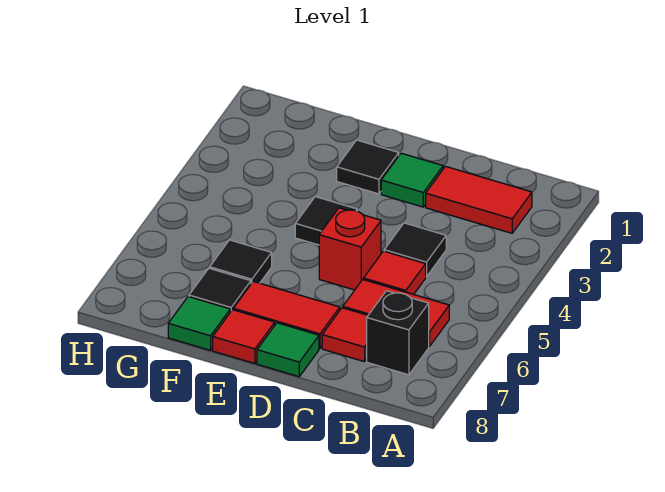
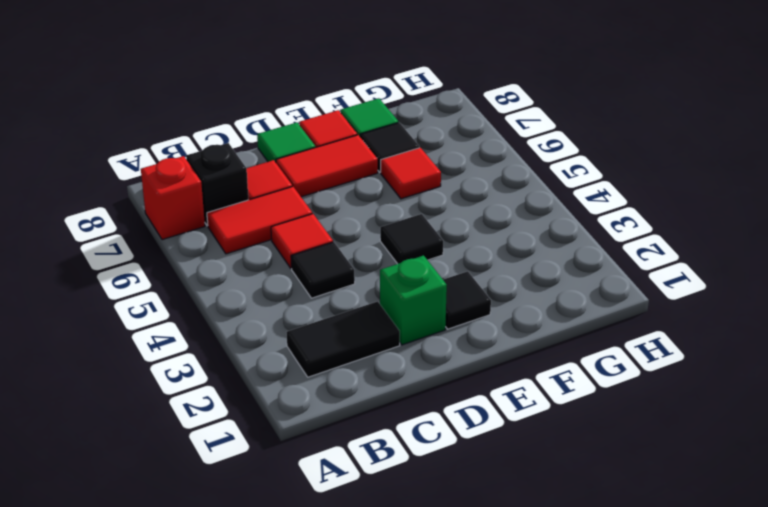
red 1x2 tile [426,166,532,233] -> black 1x2 tile [286,301,400,377]
green 1x1 tile [381,153,443,207] -> green 1x1 brick [380,255,447,345]
red 1x1 brick [319,208,381,290] -> red 1x1 brick moved to [141,156,205,240]
black 1x1 tile [210,240,272,284] -> red 1x1 tile [381,148,441,199]

